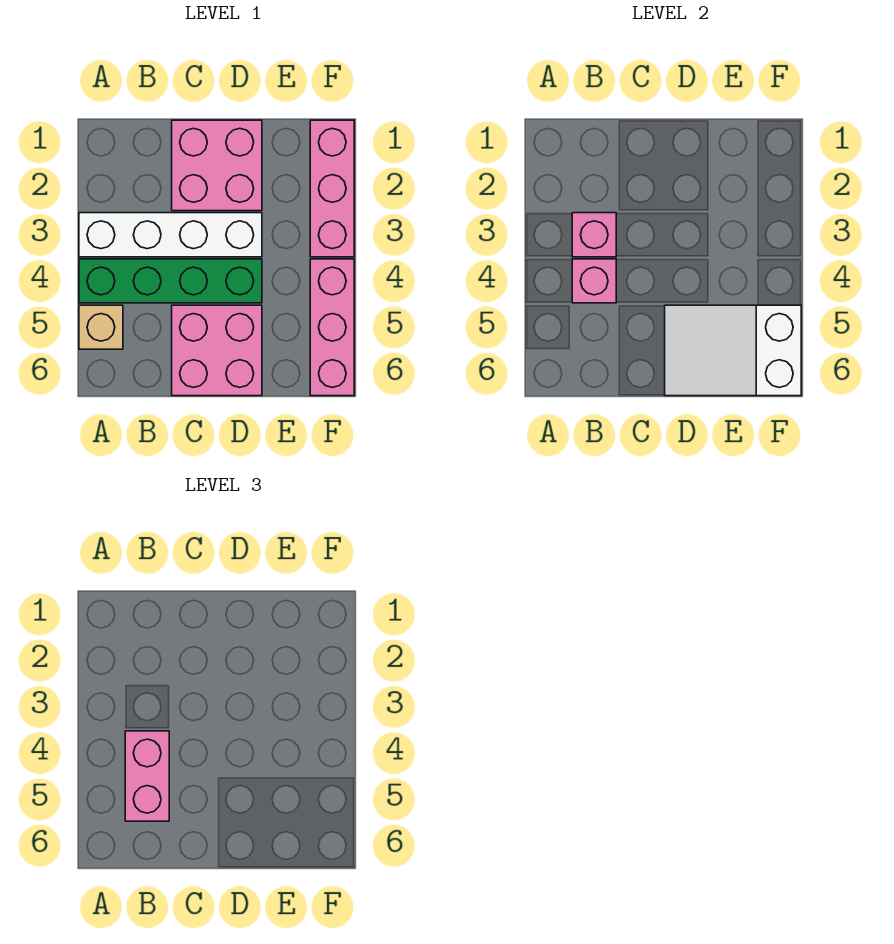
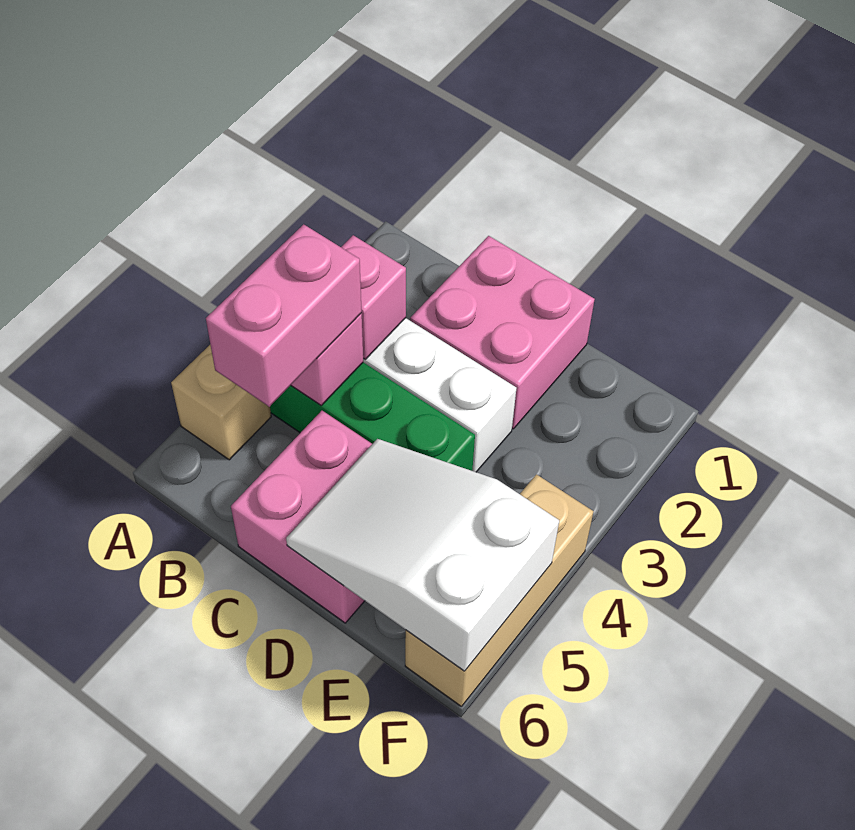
pink 1x3 brick [310,120,354,257] -> none
pink 1x3 brick [310,259,354,396] -> tan 1x3 brick [405,474,593,707]

